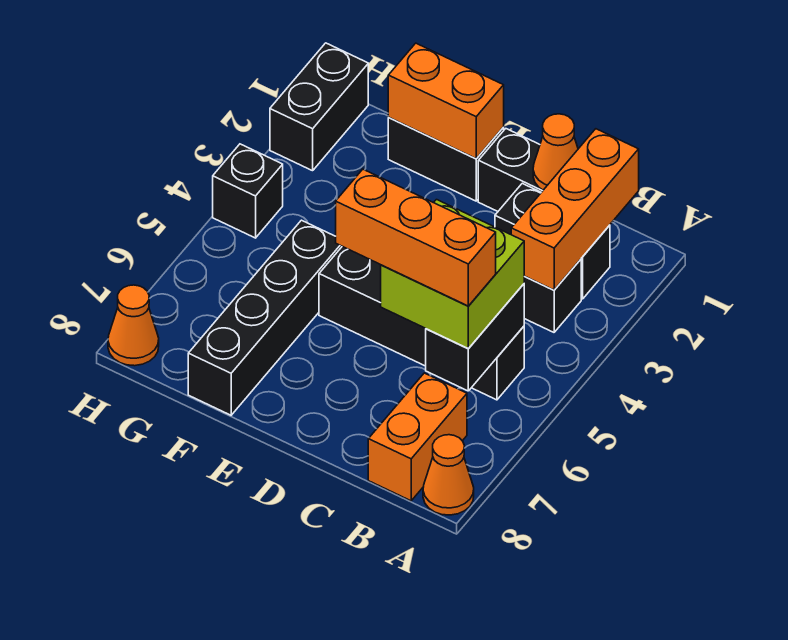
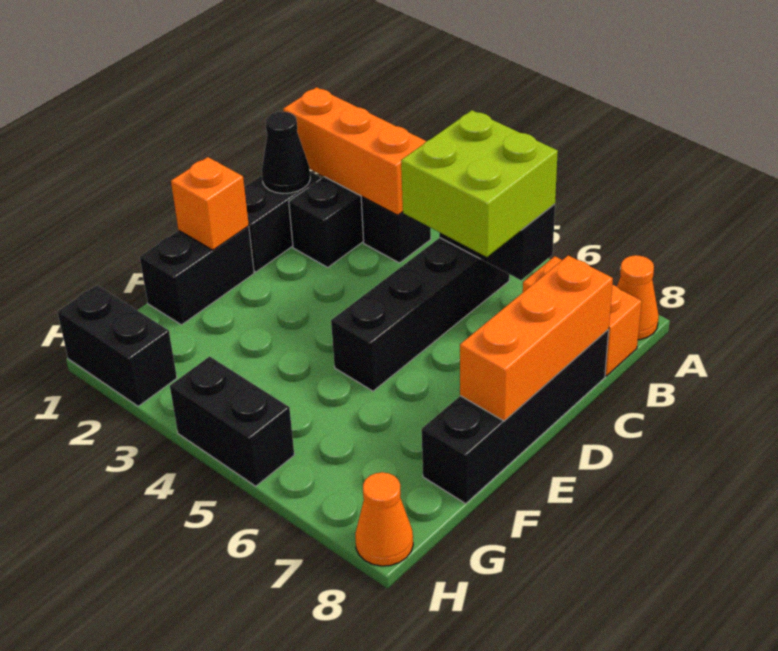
orange 1x3 brick [336,169,496,306] -> orange 1x3 brick moved to [460,255,613,421]
orange 1x1 cone [533,114,578,190] -> black 1x1 cone [262,112,310,193]
orange 1x2 brick [388,43,504,159] -> orange 1x1 brick [171,157,249,250]
black 1x4 brick [188,220,342,415] -> black 1x4 brick turned to [422,330,609,504]
black 1x1 brick [213,144,283,238] -> black 1x2 brick [170,356,294,486]

